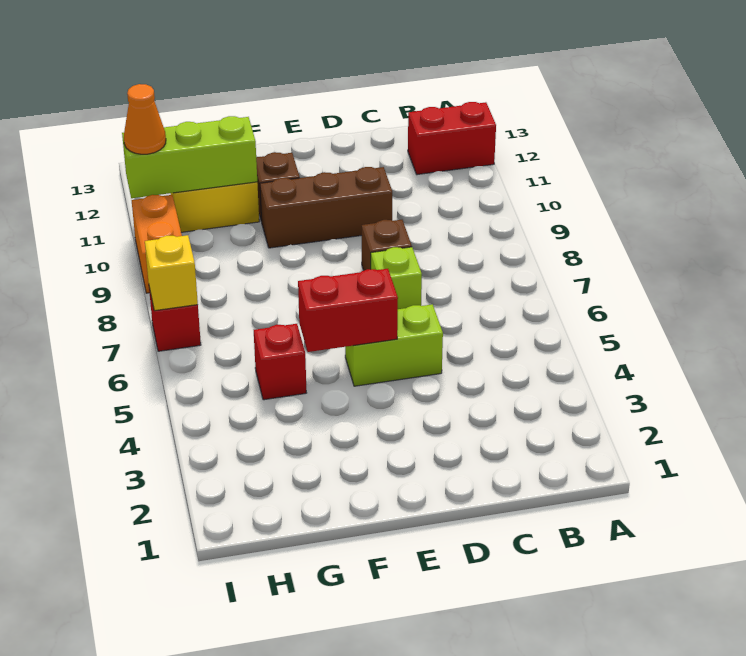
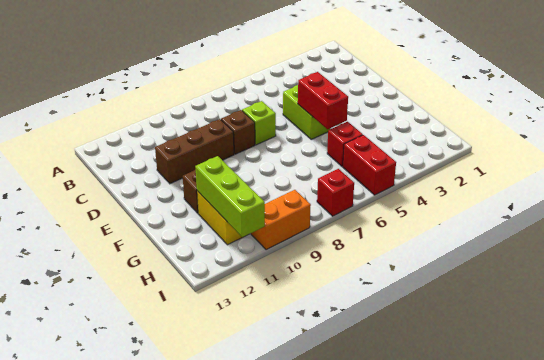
red 1x2 brick [408,102,496,175] -> red 1x2 brick moved to [343,135,396,195]
brown 1x3 brick [260,167,392,248] -> brown 1x3 brick turned to [155,119,234,184]
yellow 1x1 brick [145,235,198,311] -> none
orange 1x1 cone [124,84,166,154] -> none

